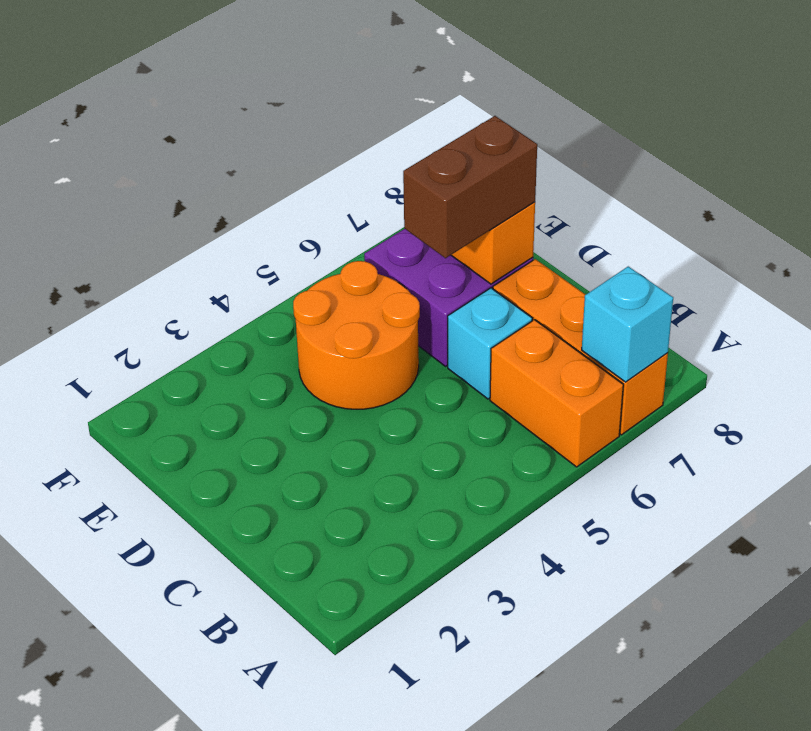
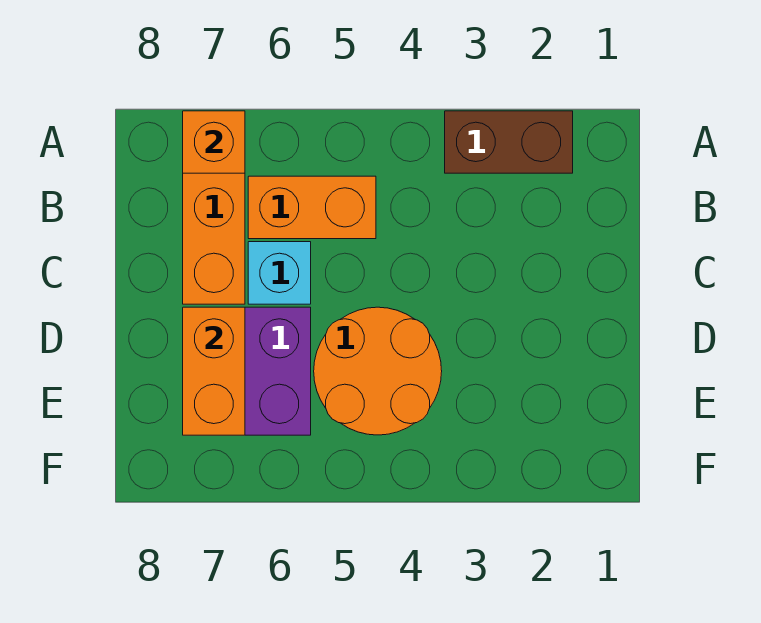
orange 1x2 brick [490,320,623,467] -> orange 1x2 brick turned to [248,176,376,239]
cyan 1x1 brick [582,266,673,382] -> orange 1x1 brick [183,111,245,173]
brown 1x2 brick [403,116,537,258] -> brown 1x2 brick moved to [445,111,573,173]

